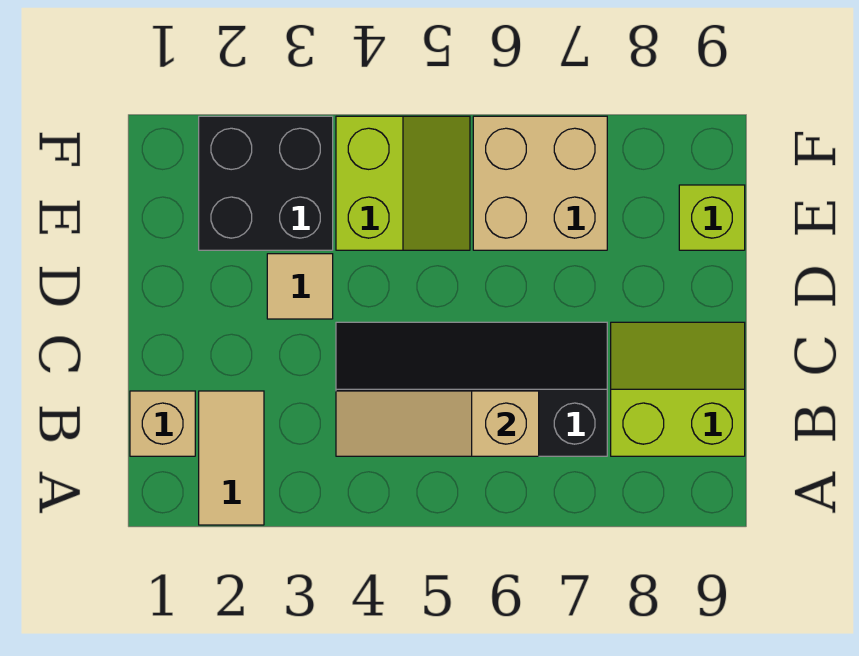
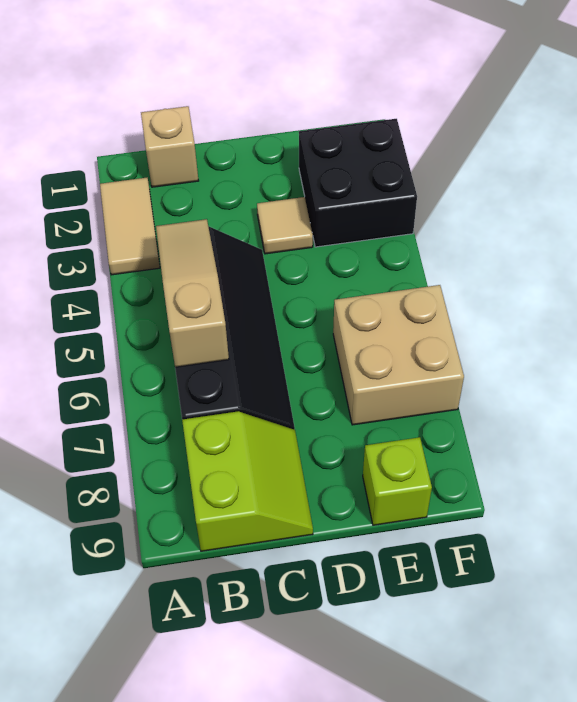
tan 1x2 tile [199,391,264,525] -> tan 1x2 tile turned to [100,178,160,275]
lime 2x2 slope [336,116,470,250] -> none

